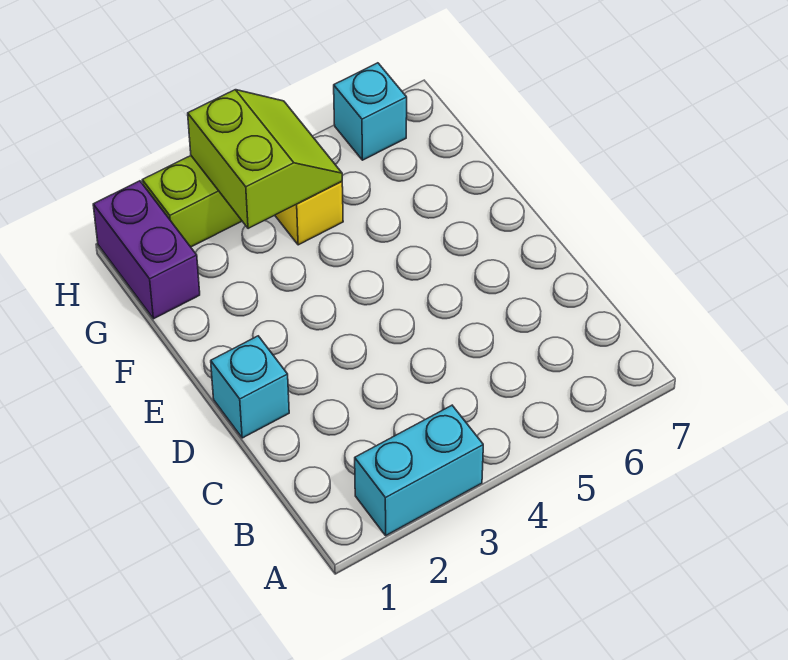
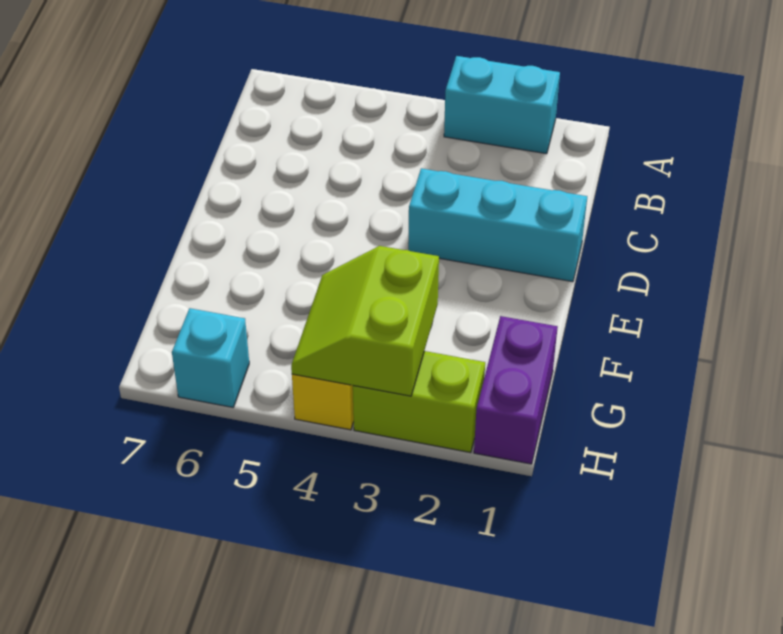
cyan 1x1 brick [211,336,289,438] -> cyan 1x3 brick [408,168,587,282]

